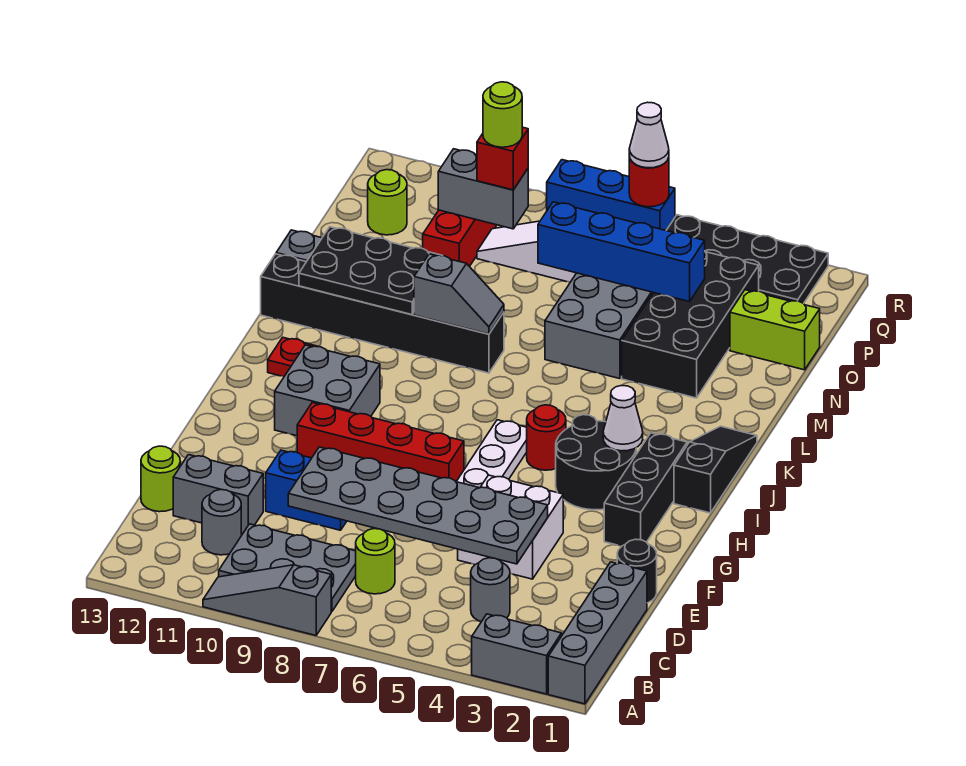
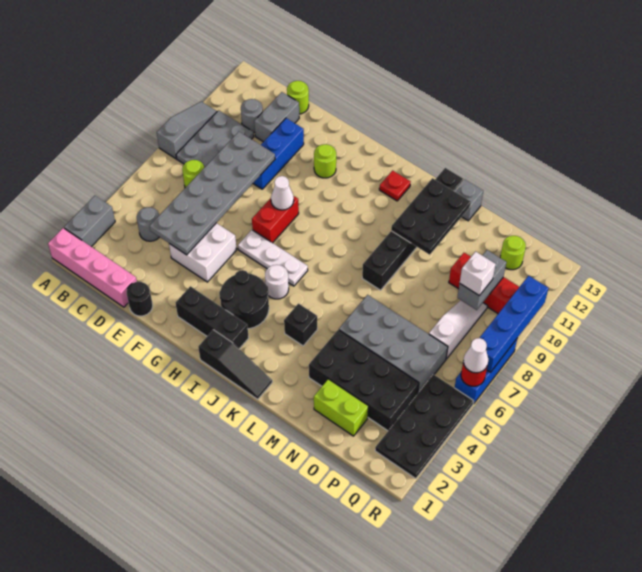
grey 1x4 brick [548,562,647,704] -> pink 1x4 brick [48,228,137,307]
blue 1x2 brick [266,450,347,530] -> blue 1x3 brick [253,118,304,189]
red 1x4 brick [297,403,464,481] -> red 1x2 brick [252,196,299,243]
grey 2x2 brick [275,345,380,436] -> none
white 1x1 cone [603,386,643,451] -> white 1x1 cone moved to [271,176,294,210]
red 1x1 round brick [527,405,566,470] -> white 1x1 round brick [265,265,289,299]
none -> black 1x1 brick [284,304,317,346]
grey 1x2 slope [414,254,504,334] -> none
lime 1x2 brick [730,290,820,370] -> lime 1x2 brick turned to [314,379,368,436]
blue 1x4 brick [538,202,705,302] -> blue 1x4 brick moved to [480,276,548,373]
red 1x1 brick [477,127,528,190] -> white 1x1 brick [460,252,496,295]
lime 1x1 round brick [483,82,522,147] -> lime 1x1 round brick moved to [314,144,336,178]

